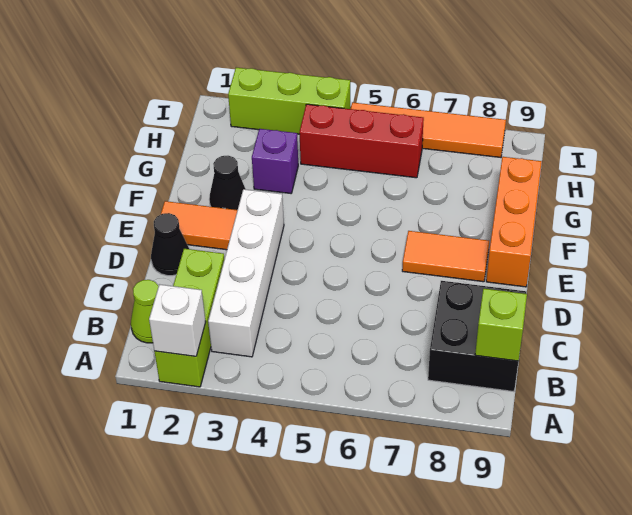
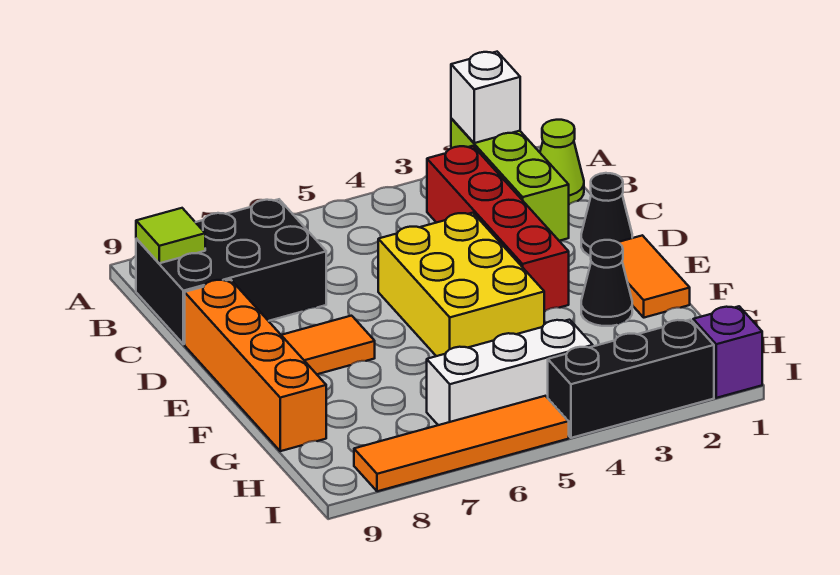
white 1x4 brick [208,189,284,357] -> red 1x4 brick [427,146,569,312]
black 2x2 brick [428,281,526,392] -> black 2x3 brick [136,199,326,344]
lime 1x1 brick [475,289,527,361] -> lime 1x1 tile [136,208,205,263]
none -> yellow 2x3 brick [378,213,544,356]
orange 1x2 tile [161,201,237,250] -> orange 1x2 tile turned to [618,235,690,318]
orange 1x3 brick [486,157,542,287] -> orange 1x4 brick [185,279,326,451]
purple 1x1 brick [252,129,298,193] -> purple 1x1 brick moved to [693,306,762,398]
red 1x3 brick [299,104,424,178] -> white 1x3 brick [427,320,593,425]
lime 1x3 brick [228,68,350,134] -> black 1x3 brick [548,320,714,438]

